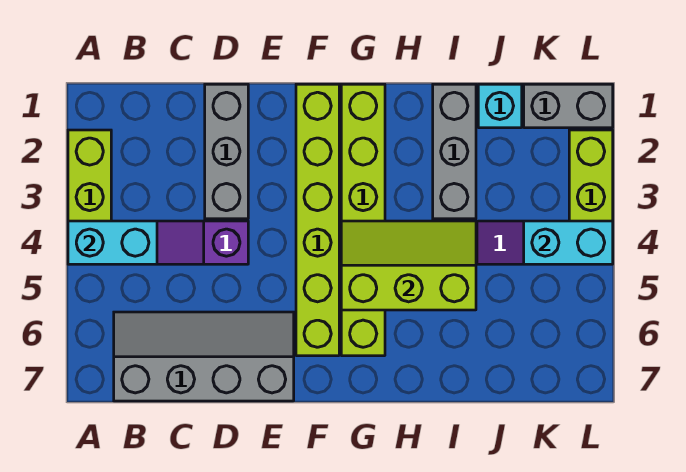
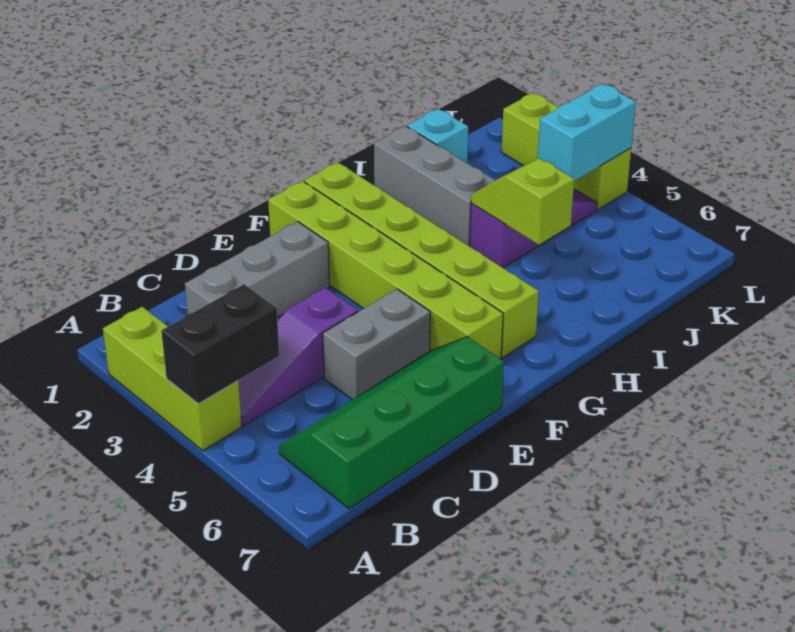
cyan 1x2 brick [68,221,157,264] -> black 1x2 brick [161,284,279,404]
grey 2x4 slope [114,312,294,401] -> green 2x4 slope [279,337,504,509]
grey 1x3 brick [205,84,248,219] -> grey 1x3 brick turned to [185,222,330,318]
lime 2x3 slope [341,221,476,310] -> lime 1x2 slope [471,158,574,245]
grey 1x2 brick [524,84,613,128] -> grey 1x2 brick moved to [323,289,430,400]

